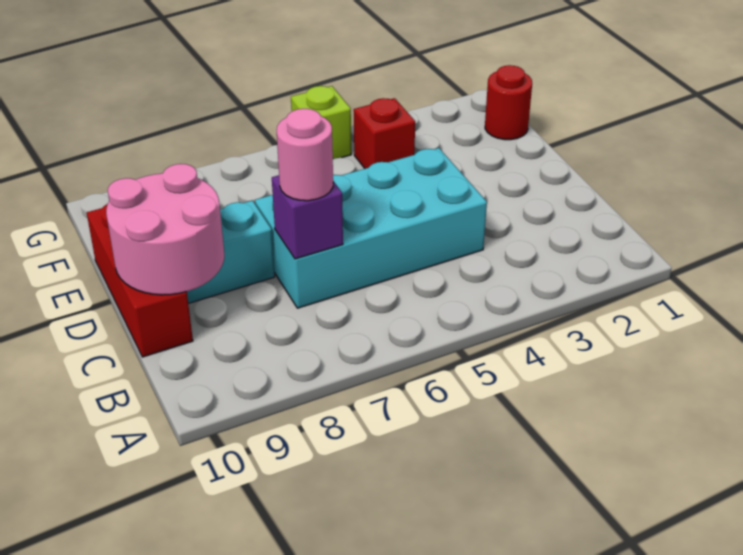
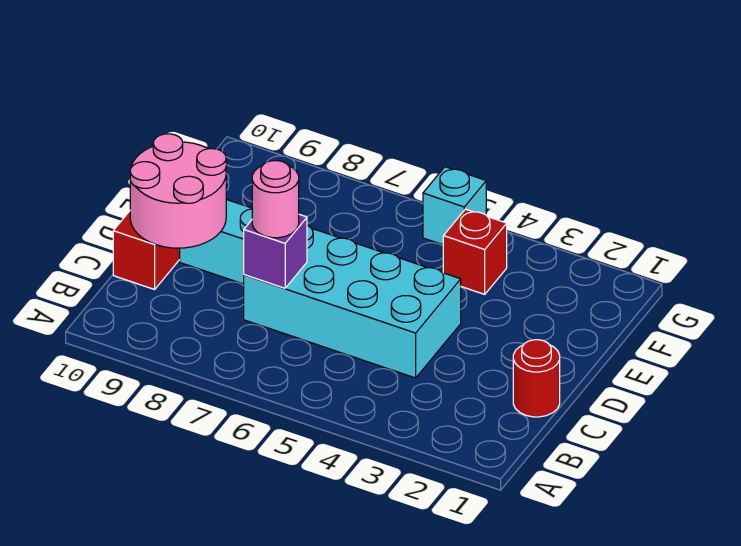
red 1x1 round brick [485,65,532,140] -> red 1x1 round brick moved to [513,340,560,417]
lime 1x1 brick [291,86,351,159] -> cyan 1x1 brick [423,167,486,245]

